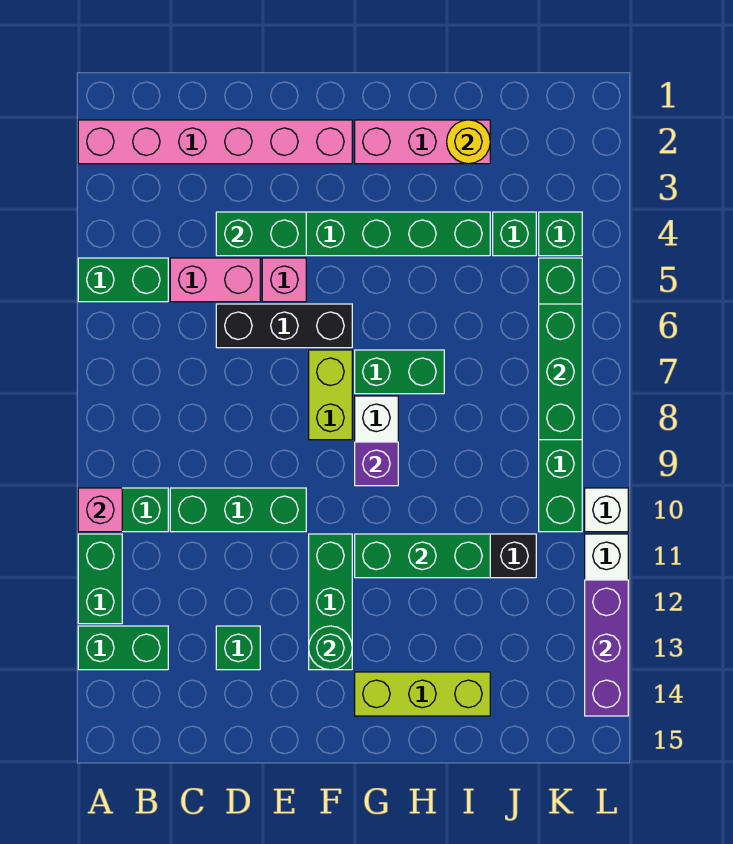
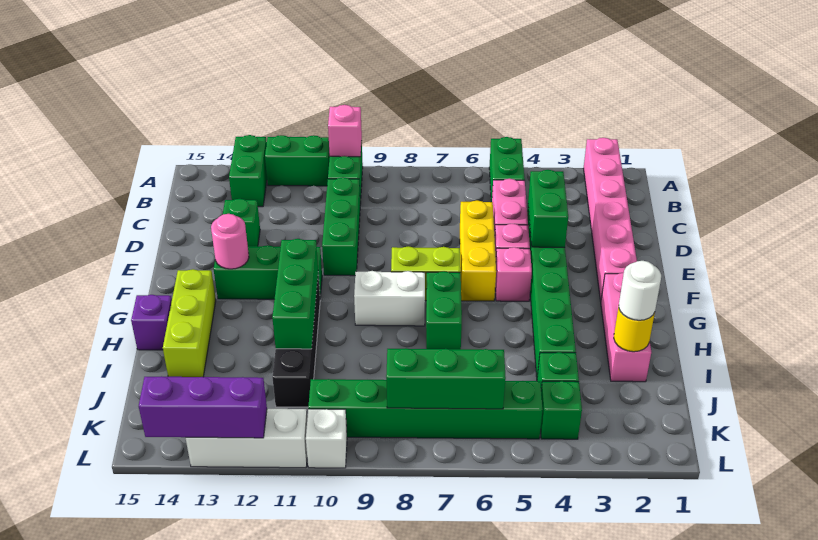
black 1x3 brick [216,304,352,348] -> yellow 1x3 brick [460,200,496,301]
none -> pink 1x1 brick [495,247,532,301]
green 1x1 round brick [309,626,352,670] -> pink 1x1 round brick [211,214,249,269]
purple 1x1 brick [355,442,398,486] -> purple 1x1 brick moved to [131,295,172,350]
none -> white 1x1 round brick [619,261,661,320]

